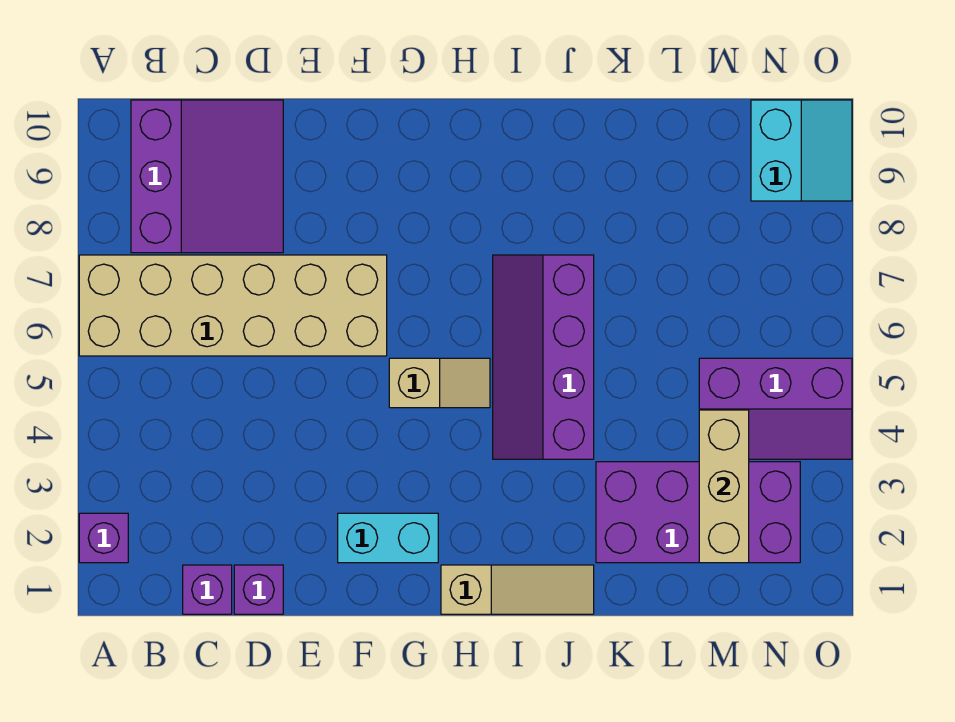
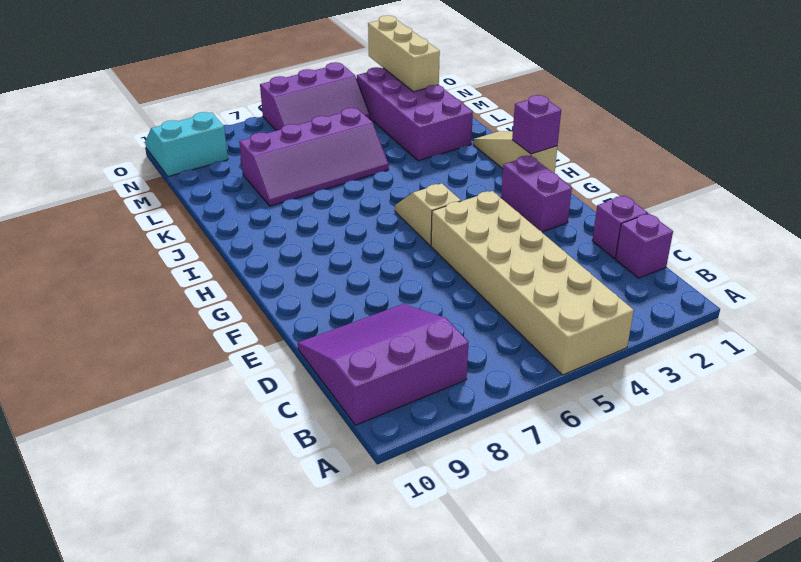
purple 1x1 brick [79,513,128,563] -> purple 1x1 brick moved to [512,95,561,154]
tan 2x6 brick [79,255,387,356] -> tan 2x6 brick moved to [431,191,634,375]
cyan 1x2 brick [338,513,438,563] -> purple 1x2 brick [501,156,572,232]
purple 2x4 slope [493,255,594,459] -> purple 2x4 slope moved to [239,108,389,206]
tan 1x3 brick [699,410,749,563] -> tan 1x3 brick turned to [368,15,440,92]
purple 2x3 slope [699,358,852,459] -> purple 2x3 slope turned to [260,62,370,131]

